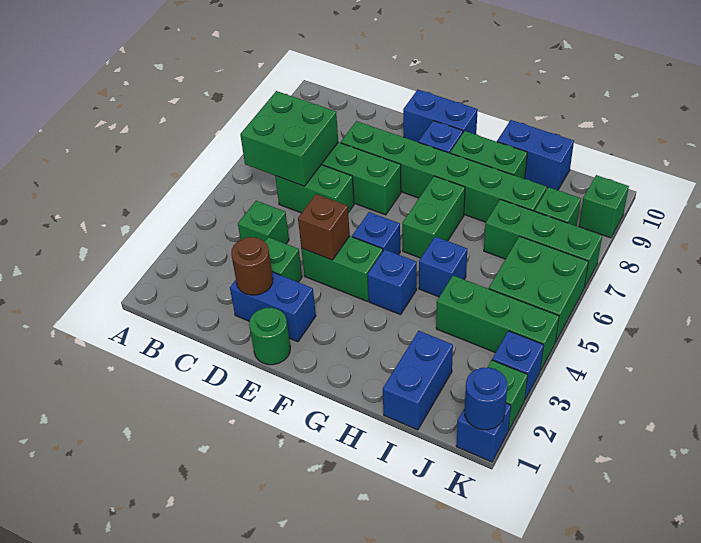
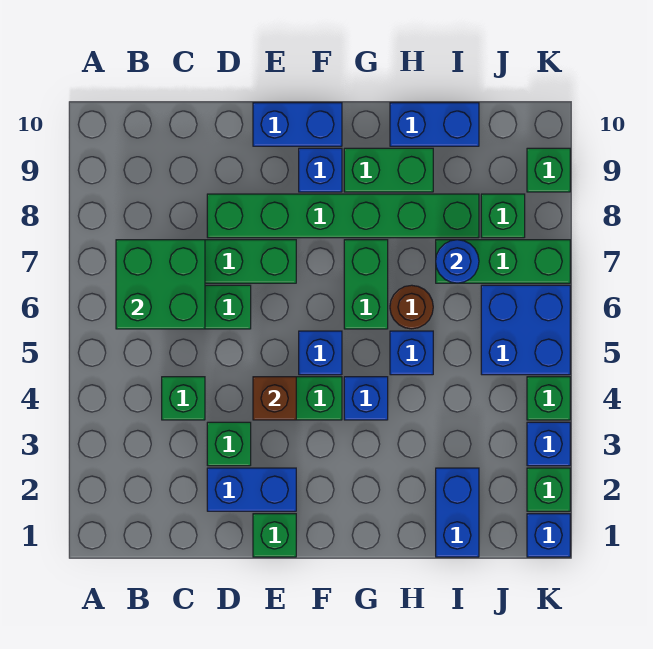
brown 1x1 round brick [231,237,273,295] -> brown 1x1 round brick moved to [390,285,433,329]
green 1x1 round brick [249,308,290,365] -> green 1x1 brick [253,514,296,557]
green 1x3 brick [436,276,559,371] -> green 1x1 brick [527,377,570,420]
green 2x2 brick [489,236,588,342] -> blue 2x2 brick [481,285,570,375]
blue 1x1 round brick [464,367,507,430] -> blue 1x1 round brick moved to [436,240,479,283]

